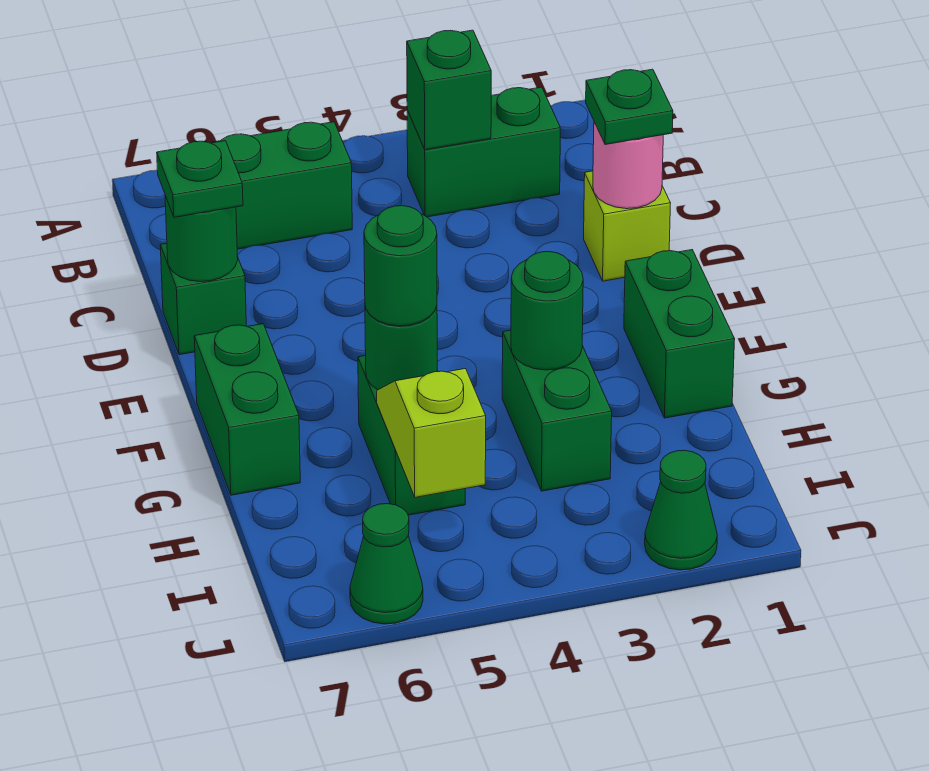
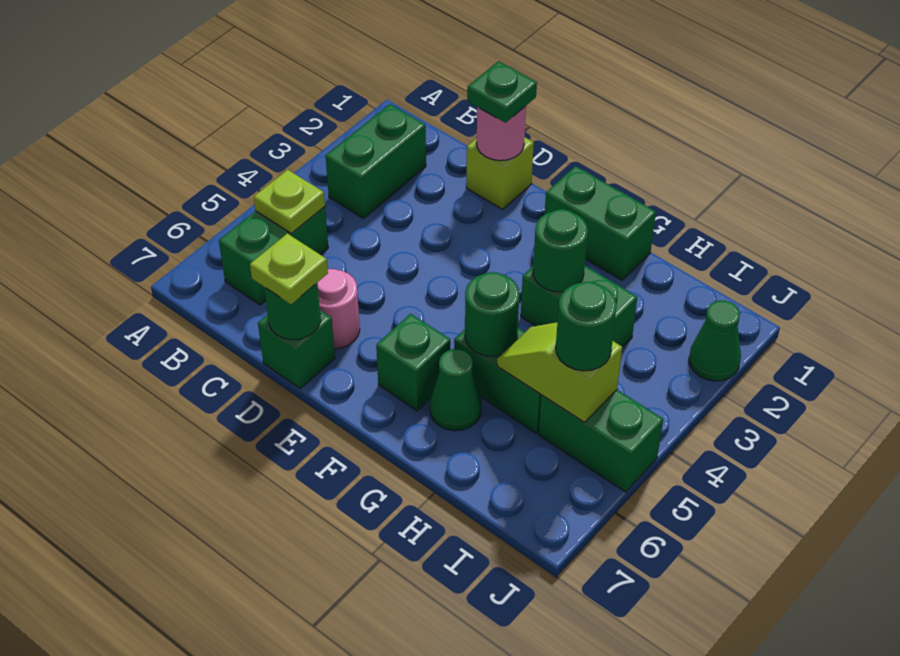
green 1x1 brick [407,30,491,150] -> green 1x1 brick moved to [376,314,450,411]
none -> lime 1x1 plate [254,170,325,233]
none -> pink 1x1 round brick [317,269,360,349]
green 1x1 plate [157,141,243,217] -> lime 1x1 plate [250,234,328,304]
green 1x2 brick [194,324,300,495] -> green 1x2 brick moved to [539,390,663,492]
green 1x1 round brick [364,206,437,326] -> green 1x1 round brick moved to [556,282,617,371]
green 1x1 cone [350,504,423,624] -> green 1x1 cone moved to [430,349,482,431]

